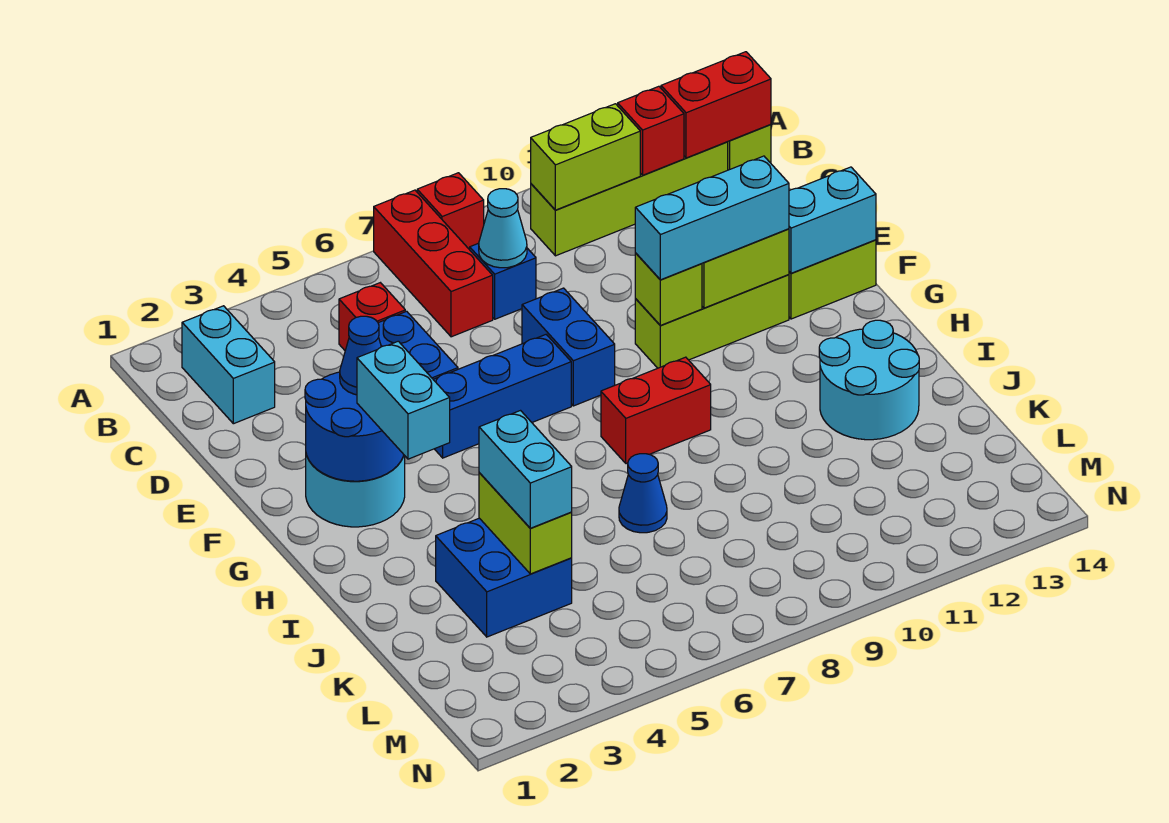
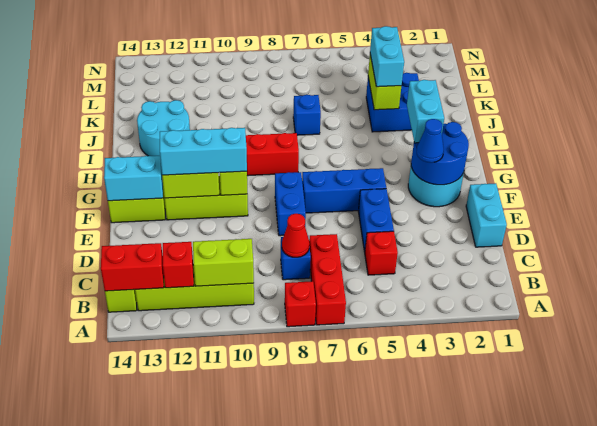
cyan 1x2 brick [182,306,275,424] -> cyan 1x2 brick moved to [466,183,507,247]
cyan 1x1 cone [479,189,527,268] -> red 1x1 cone [282,214,310,257]
blue 1x1 cone [619,454,667,533] -> blue 1x1 brick [293,95,321,135]

